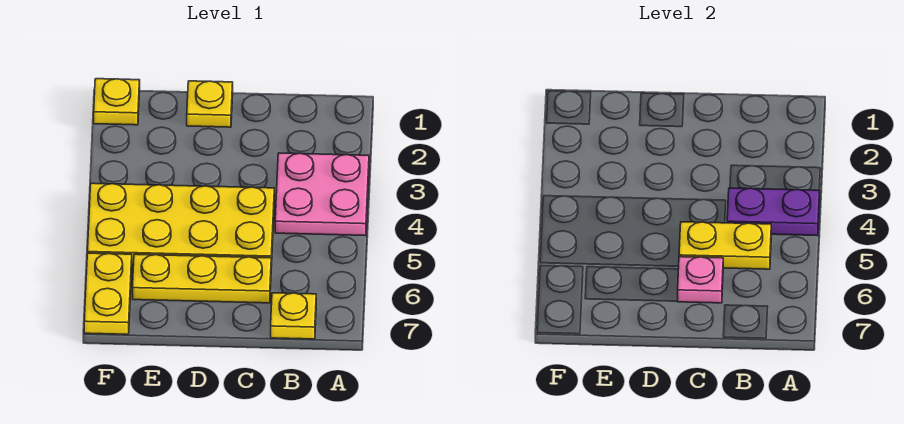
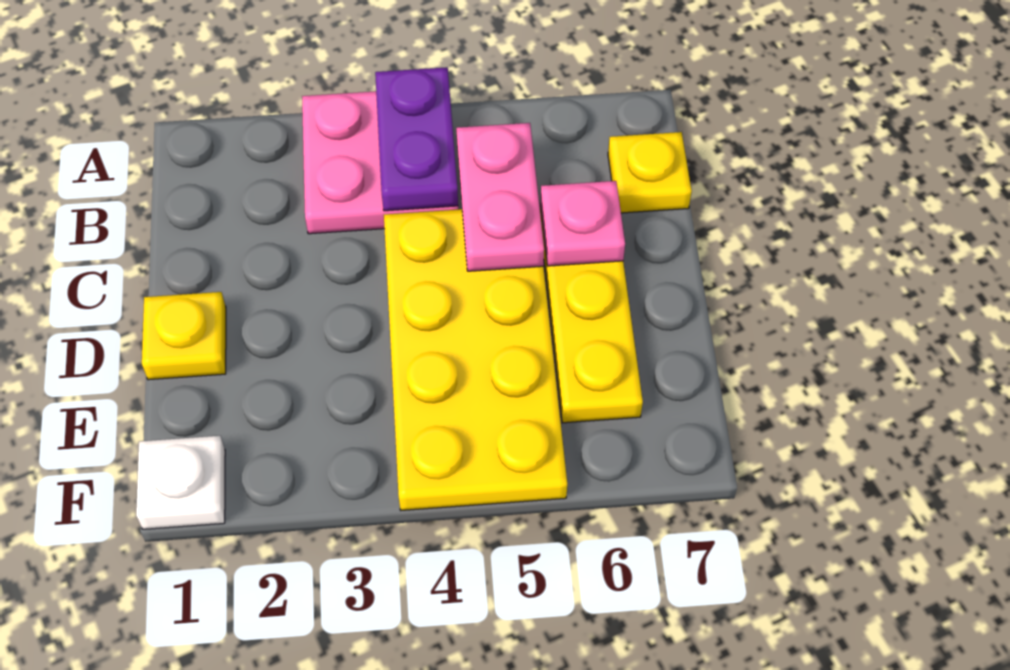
yellow 1x2 plate [679,222,771,269] -> pink 1x2 plate [456,123,544,271]
yellow 1x1 plate [94,79,140,125] -> white 1x1 plate [136,436,225,529]
yellow 1x2 plate [84,253,132,334] -> none

